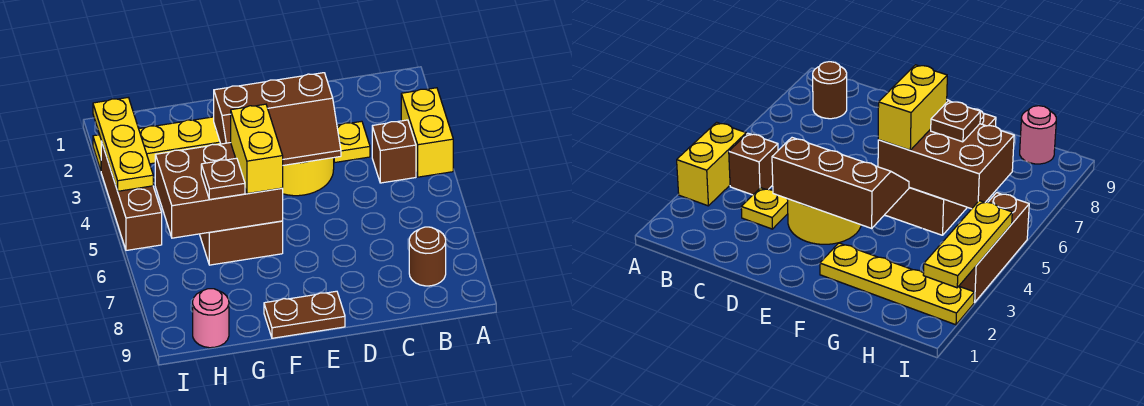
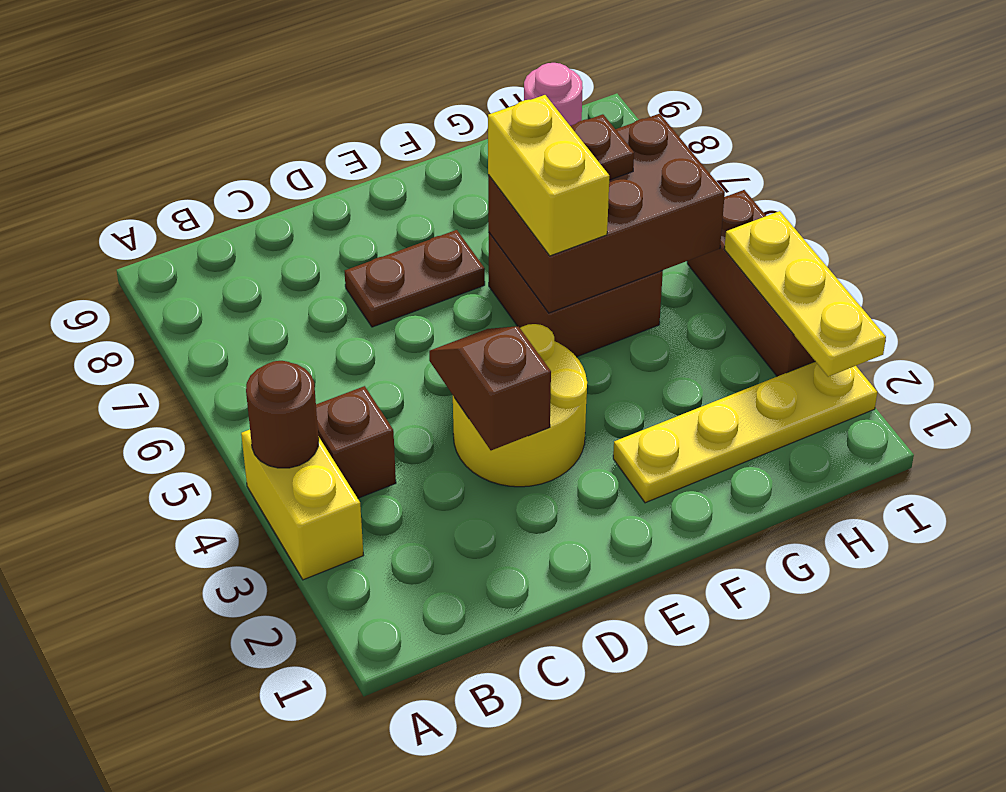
brown 1x1 round brick [409,227,446,286] -> brown 1x1 round brick moved to [246,361,319,468]
yellow 1x1 plate [334,121,370,162] -> none
brown 2x3 slope [214,73,341,165] -> brown 1x2 slope [429,326,551,450]
brown 1x2 plate [264,291,345,338] -> brown 1x2 plate moved to [345,230,485,327]

